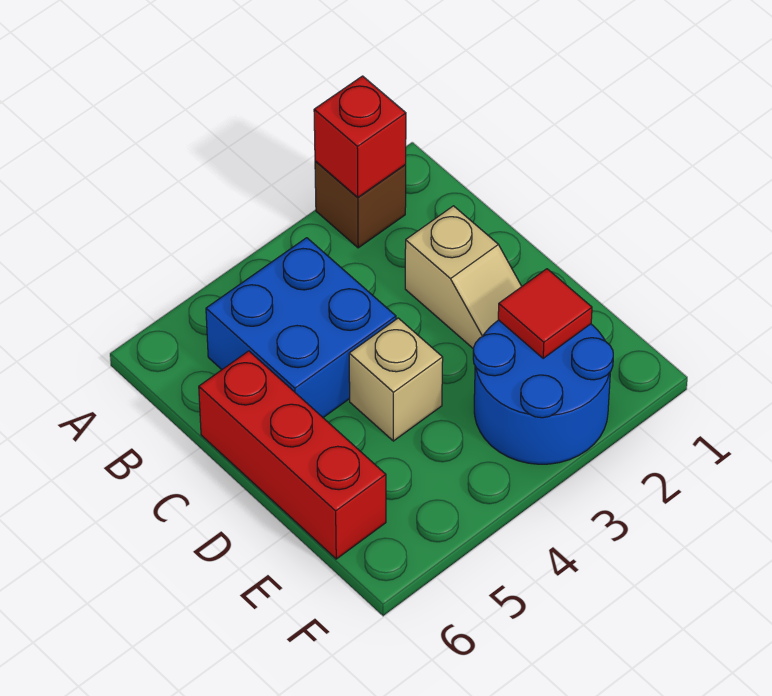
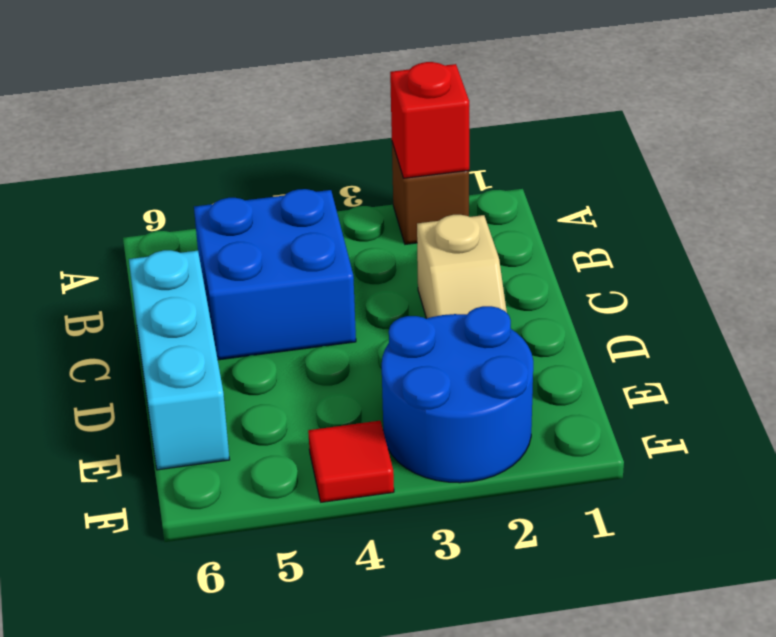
red 1x3 brick [199,351,386,559] -> cyan 1x3 brick [129,250,230,470]
tan 1x1 brick [349,318,443,441] -> none
red 1x1 tile [498,269,592,358] -> red 1x1 tile moved to [308,421,394,502]

